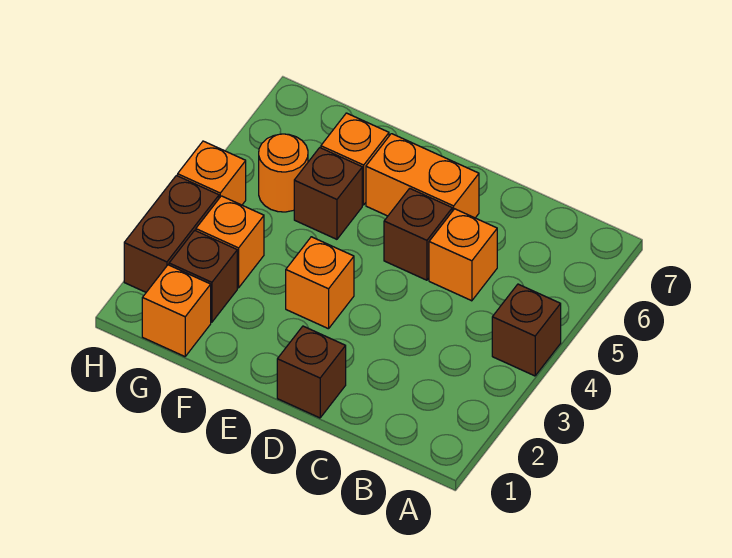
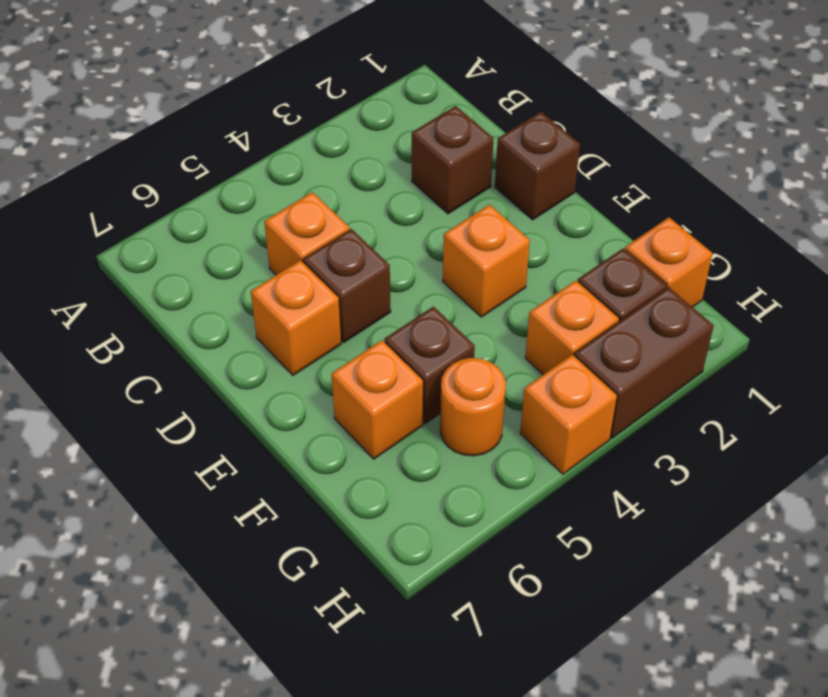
brown 1x1 brick [492,284,561,376] -> brown 1x1 brick moved to [412,106,494,214]
orange 1x2 brick [366,134,479,218] -> orange 1x1 brick [251,260,341,375]

